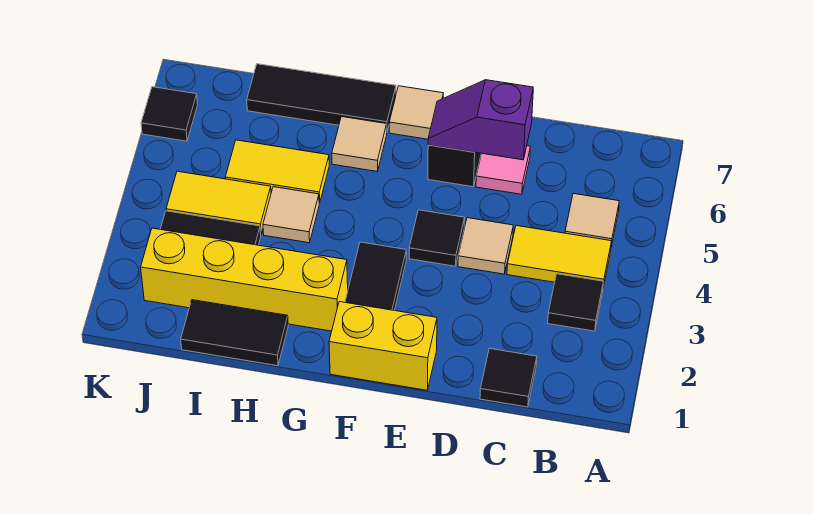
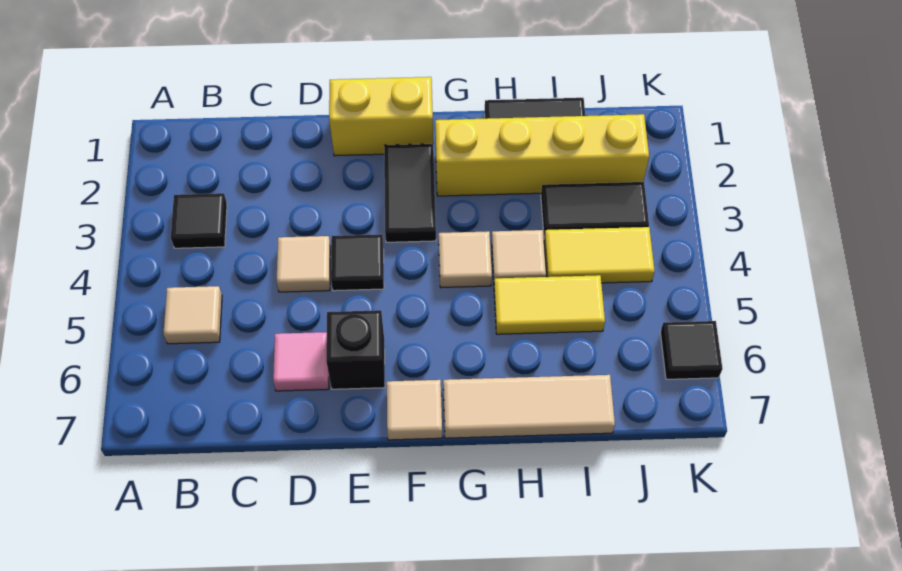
yellow 1x2 tile [507,226,612,288] -> none
black 1x1 tile [480,348,537,407] -> none
purple 1x2 slope [428,80,533,160] -> none
tan 1x1 tile [332,117,387,171] -> tan 1x1 tile moved to [439,231,492,288]
black 1x3 tile [247,64,396,132] -> tan 1x3 tile [443,375,615,438]

